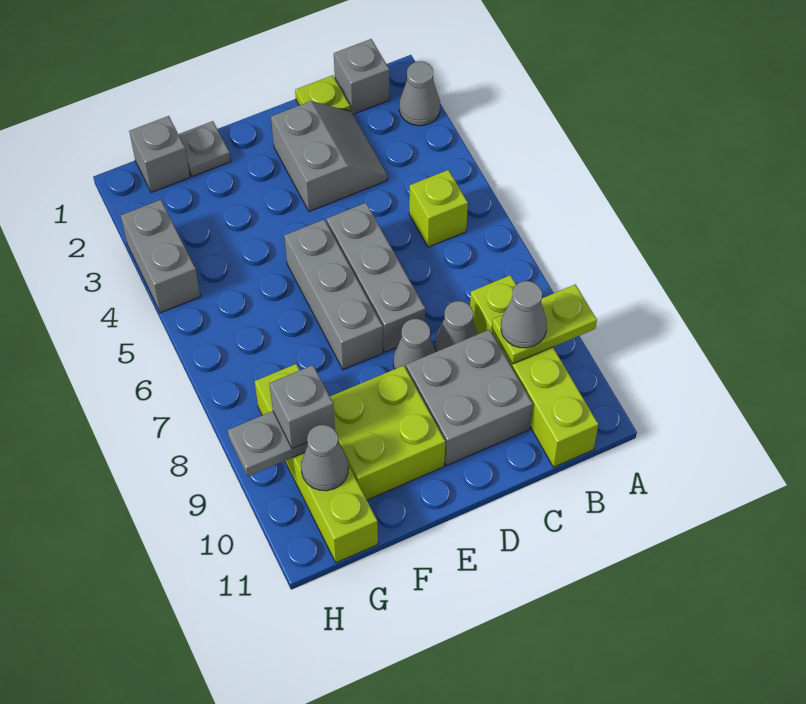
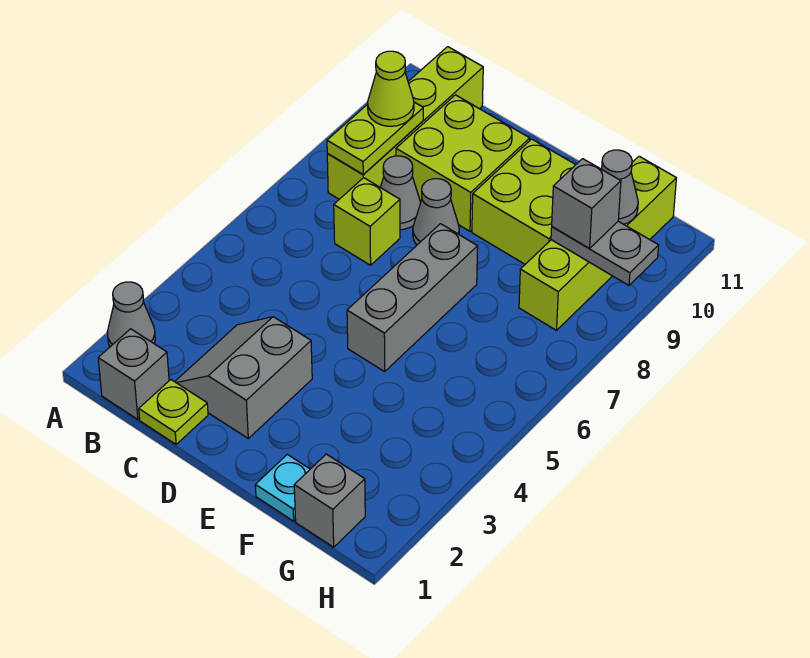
lime 1x2 plate [492,284,597,364] -> lime 1x2 plate turned to [327,102,423,174]
lime 1x1 brick [409,170,468,247] -> lime 1x1 brick moved to [334,178,400,265]
grey 1x1 cone [501,281,547,348] -> lime 1x1 cone [368,51,414,126]
grey 2x2 brick [406,330,533,466] -> lime 2x2 brick [396,95,530,231]
grey 1x3 brick [326,203,425,352] -> none
grey 1x1 plate [178,121,231,177] -> cyan 1x1 plate [255,454,310,521]
grey 1x2 brick [121,200,201,313] -> none

